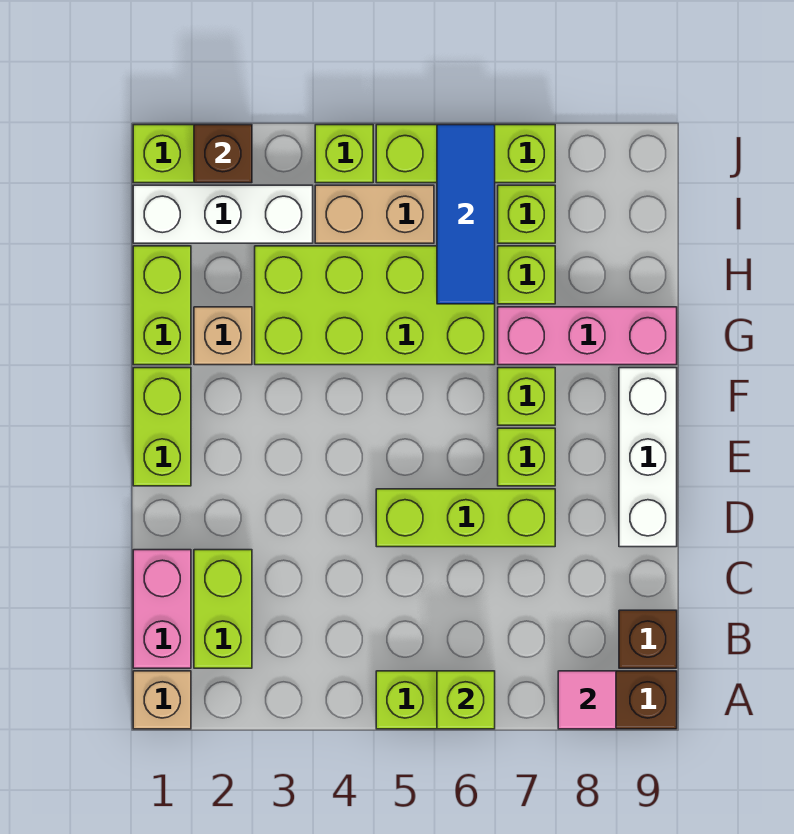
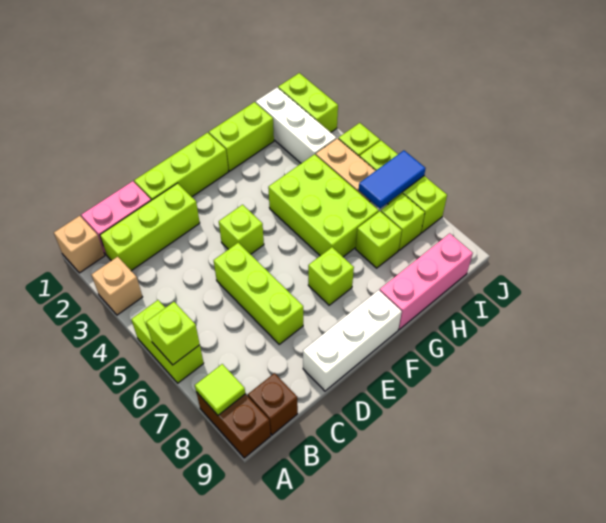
pink 1x1 tile [558,671,616,729] -> lime 1x1 tile [195,364,245,415]
lime 1x2 brick [194,550,252,668] -> lime 1x3 brick [100,183,200,271]
lime 1x2 brick [133,368,191,486] -> lime 1x3 brick [134,133,228,200]
lime 1x1 brick [498,428,555,486] -> lime 1x1 brick moved to [219,205,264,254]
tan 1x1 brick [194,307,252,365] -> tan 1x1 brick moved to [91,257,142,315]
lime 2x4 brick [255,246,495,365] -> lime 2x3 brick [268,154,379,257]
pink 1x3 brick [498,307,677,365] -> pink 1x3 brick turned to [380,233,473,329]
blue 1x3 tile [437,125,495,304] -> blue 1x2 tile [359,151,426,209]
brown 1x1 brick [194,125,252,183] -> none

